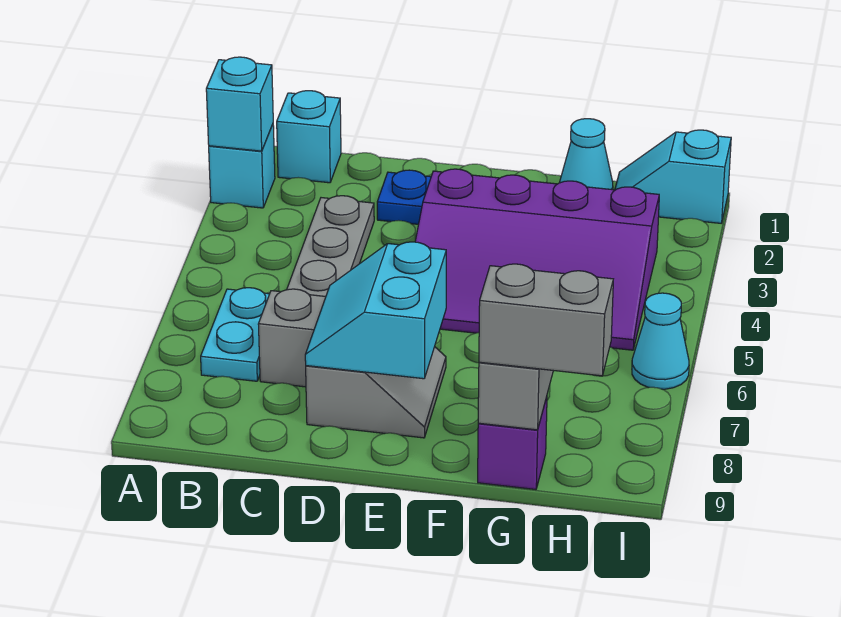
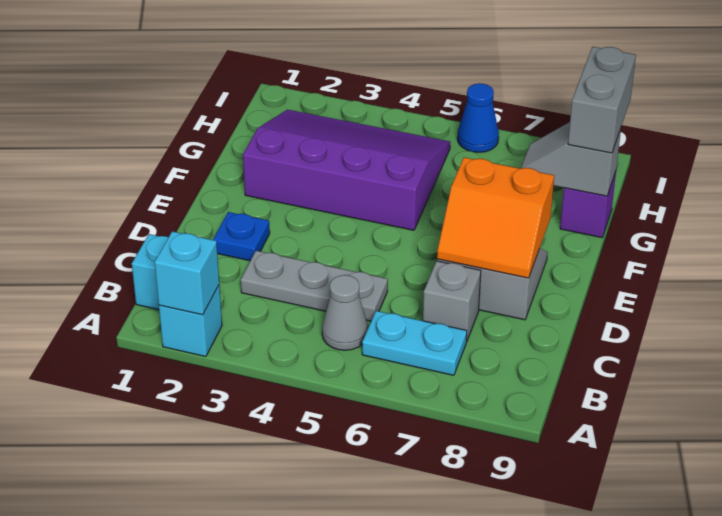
none -> grey 1x1 cone [322,275,368,350]
cyan 2x2 slope [305,242,446,379] -> orange 2x2 slope [437,157,554,278]
purple 3x4 slope [415,169,659,350] -> purple 3x4 slope turned to [243,110,450,230]
cyan 1x1 cone [560,119,613,190] -> none
cyan 1x2 slope [615,130,731,223] -> none
cyan 1x1 cone [632,293,689,389] -> blue 1x1 cone [457,83,499,152]

